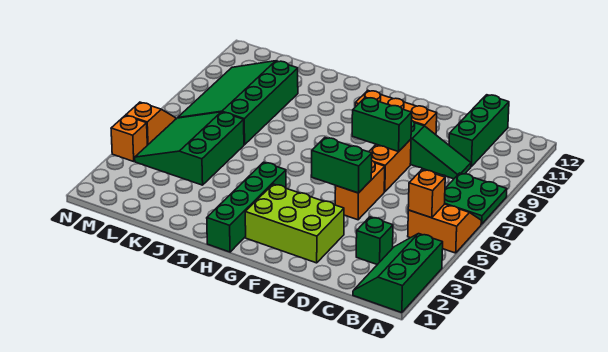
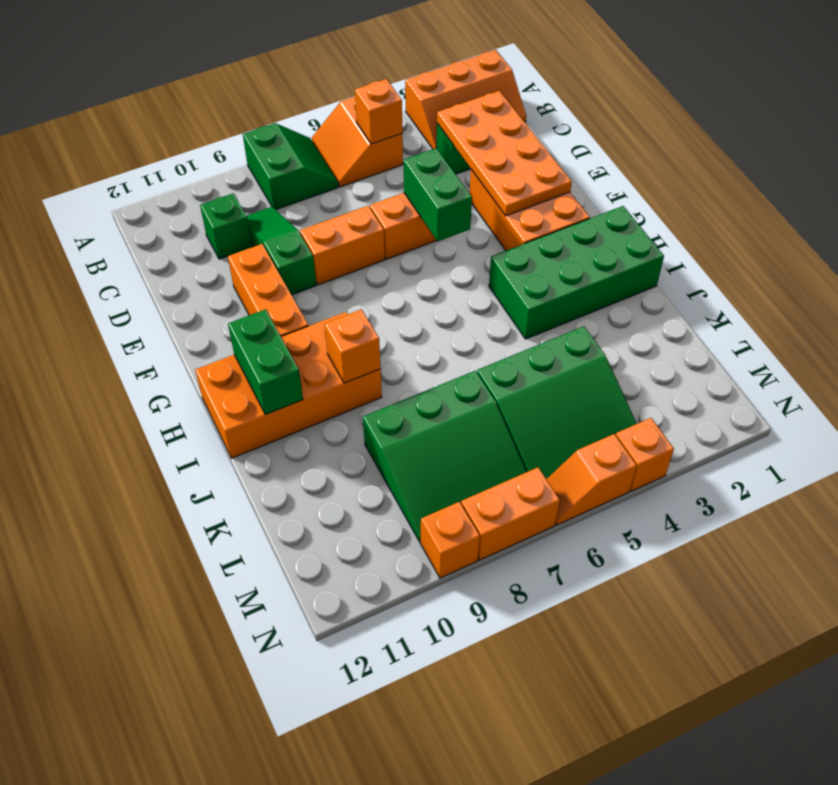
green 2x3 slope [353,234,443,313] -> orange 2x3 slope [405,50,526,149]
green 2x2 plate [445,173,507,224] -> green 2x2 slope [243,123,339,209]
none -> orange 2x4 plate [437,91,572,216]
green 1x3 brick [449,95,509,167] -> green 1x1 brick [200,193,252,259]
lime 2x3 brick [245,184,344,263] -> orange 2x3 brick [470,170,590,250]
green 1x2 brick [352,97,412,152] -> green 1x2 brick moved to [228,309,303,414]
green 1x4 brick [207,162,286,252] -> green 2x4 brick [489,206,664,339]
none -> orange 2x4 brick [195,312,382,458]
none -> orange 1x1 brick [324,309,380,383]
green 3x4 slope [178,61,298,145] -> green 3x3 slope [363,371,527,542]
none -> orange 1x2 brick [461,467,560,560]
none -> orange 1x1 brick [421,502,480,578]

